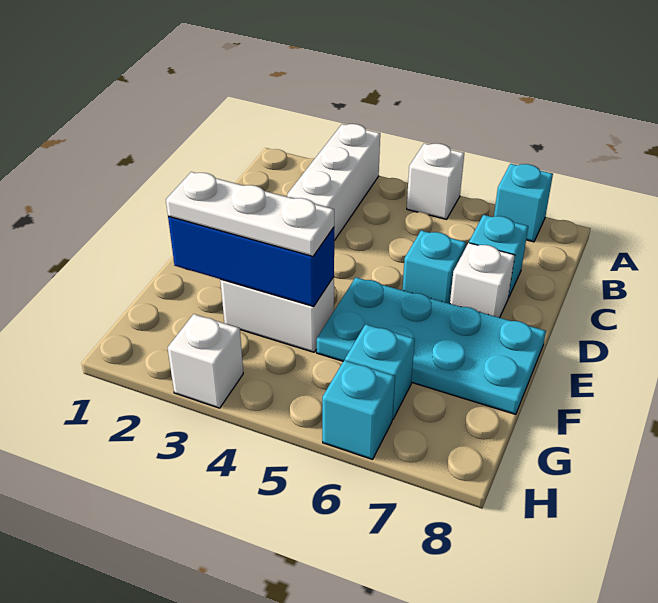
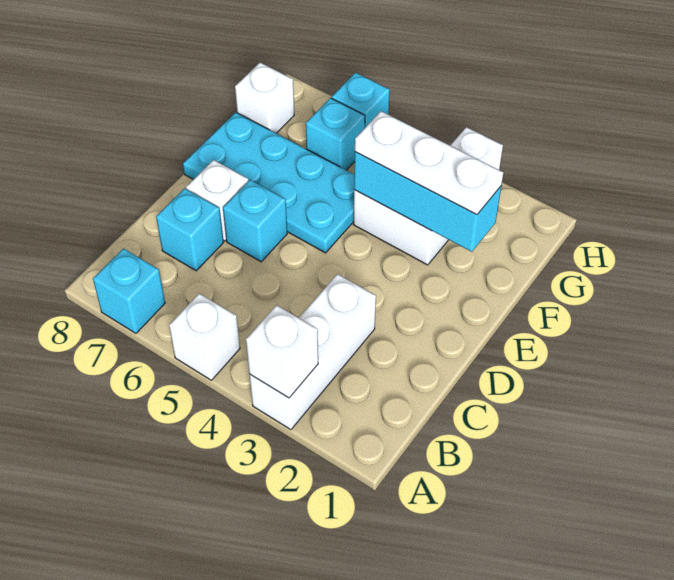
none -> white 1x1 brick [246,305,318,398]
blue 1x3 brick [168,217,334,306] -> cyan 1x3 brick [354,152,501,252]
none -> white 1x1 brick [235,63,294,133]

